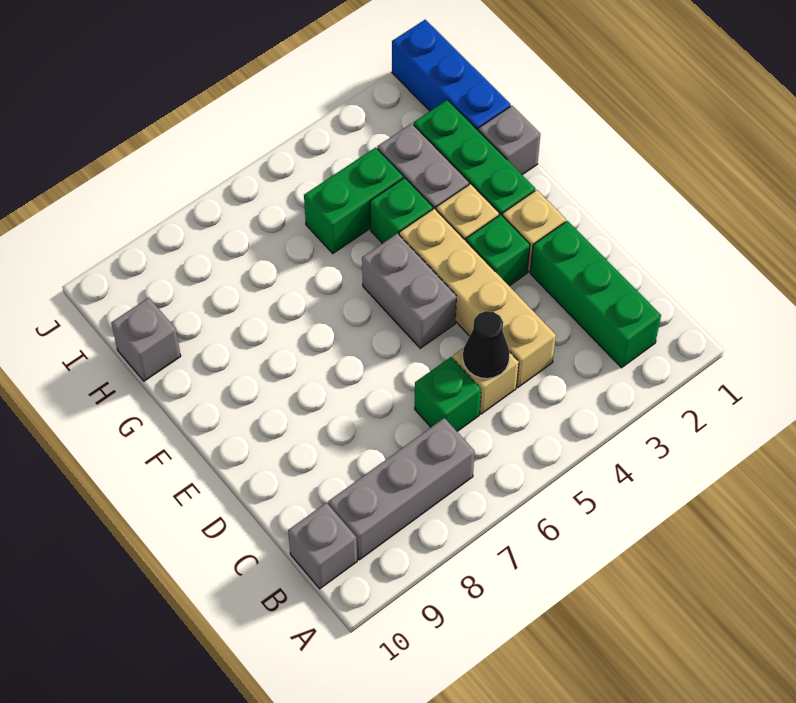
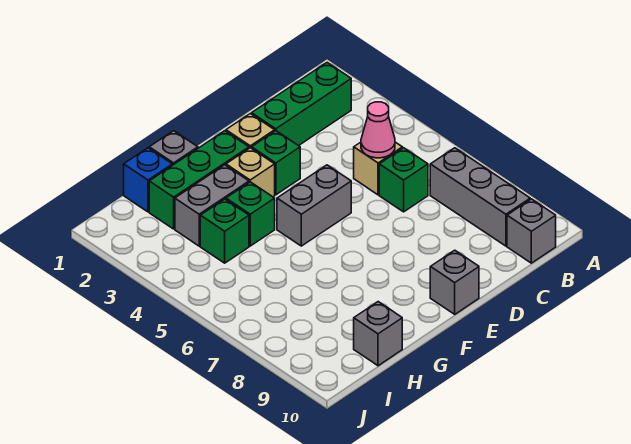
tan 1x4 brick [399,208,556,387] -> none
black 1x1 cone [463,311,510,379] -> pink 1x1 cone [361,102,395,158]
none -> grey 1x1 brick [430,250,479,314]
blue 1x3 brick [392,20,511,130] -> blue 1x1 brick [124,148,172,212]
green 1x2 brick [304,147,403,253] -> green 1x1 brick [200,199,249,263]

